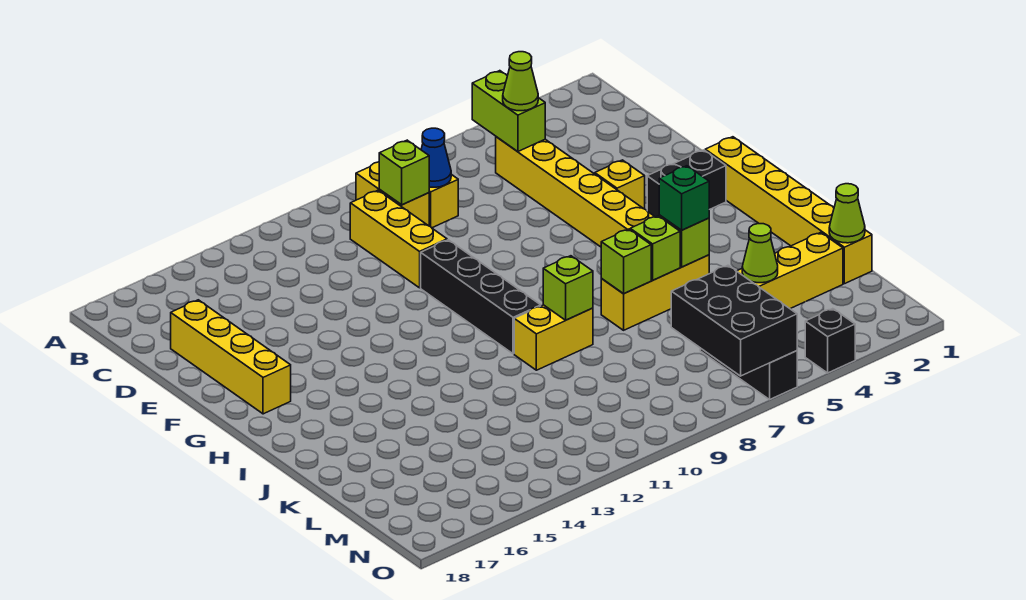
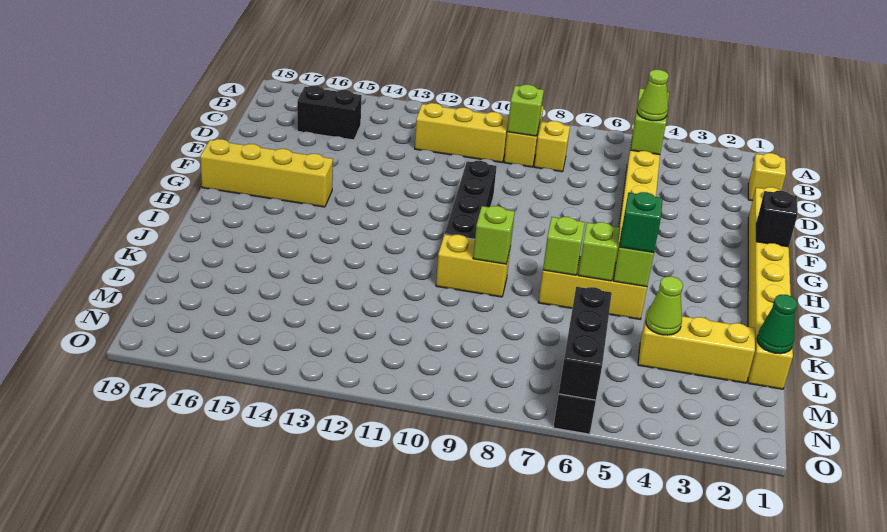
blue 1x1 cone [421,128,451,187] -> none
yellow 1x3 brick [350,190,447,288] -> yellow 1x3 brick turned to [415,103,509,162]
yellow 1x4 brick [171,300,291,414] -> yellow 1x4 brick turned to [200,139,333,207]
yellow 1x1 brick [595,160,645,209] -> yellow 1x1 brick moved to [748,153,786,201]
yellow 1x6 brick [705,137,872,284] -> yellow 1x8 brick [748,187,793,389]
black 1x2 brick [647,150,726,217] -> black 1x2 brick moved to [297,86,362,140]
lime 1x1 cone [829,184,865,243] -> green 1x1 cone [757,294,797,354]
black 2x3 brick [671,265,797,376] -> black 1x3 brick [559,287,612,400]
black 1x1 brick [805,309,855,373] -> black 1x1 brick moved to [756,191,798,247]

